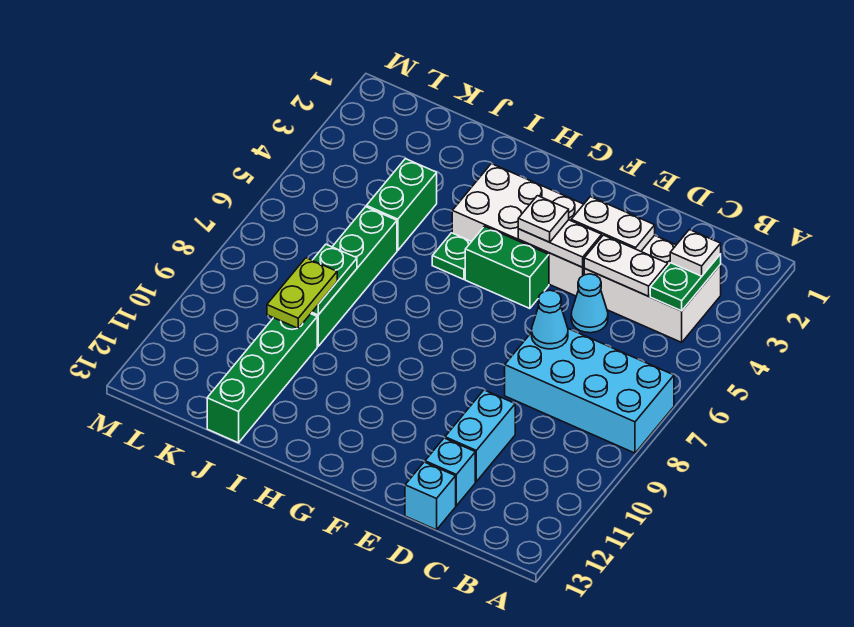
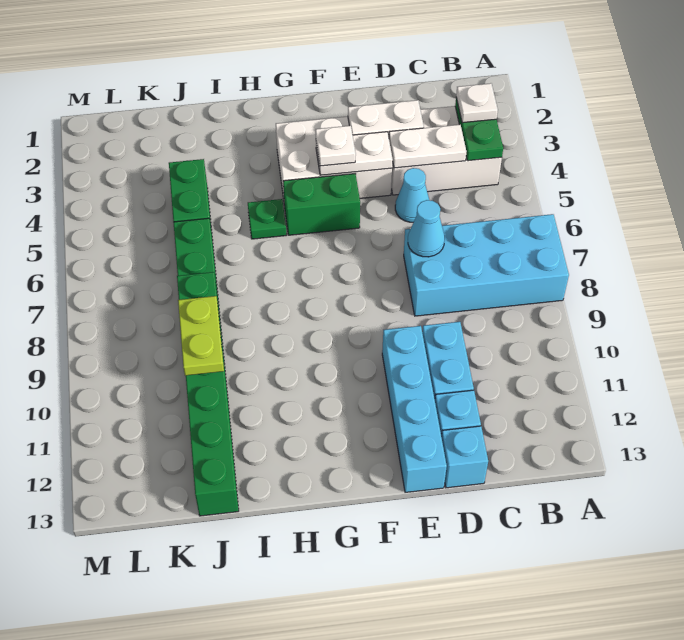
white 2x4 brick [452,164,585,296] -> white 2x3 brick [276,117,392,206]
none -> cyan 1x4 brick [382,326,447,492]

